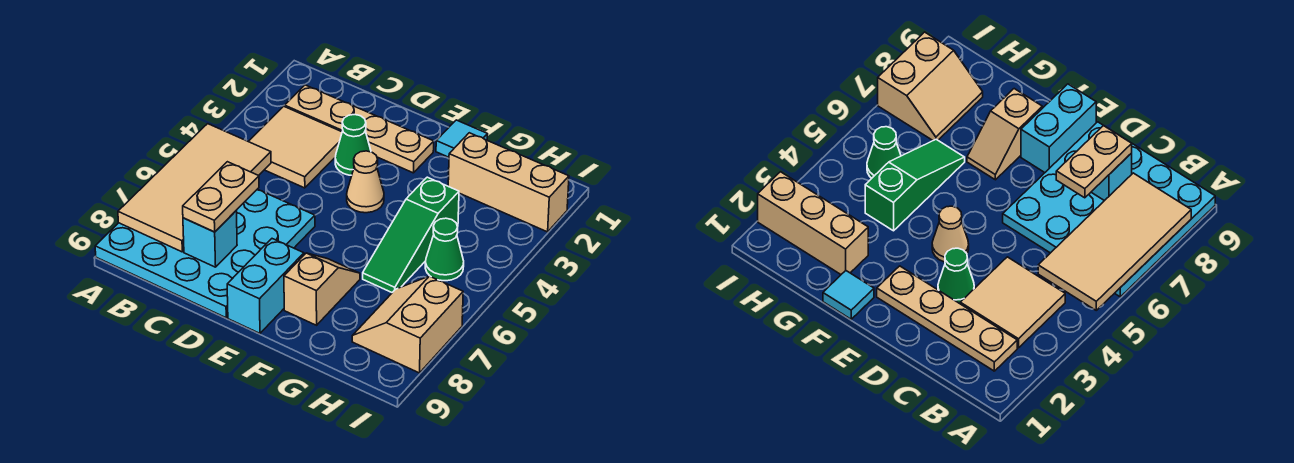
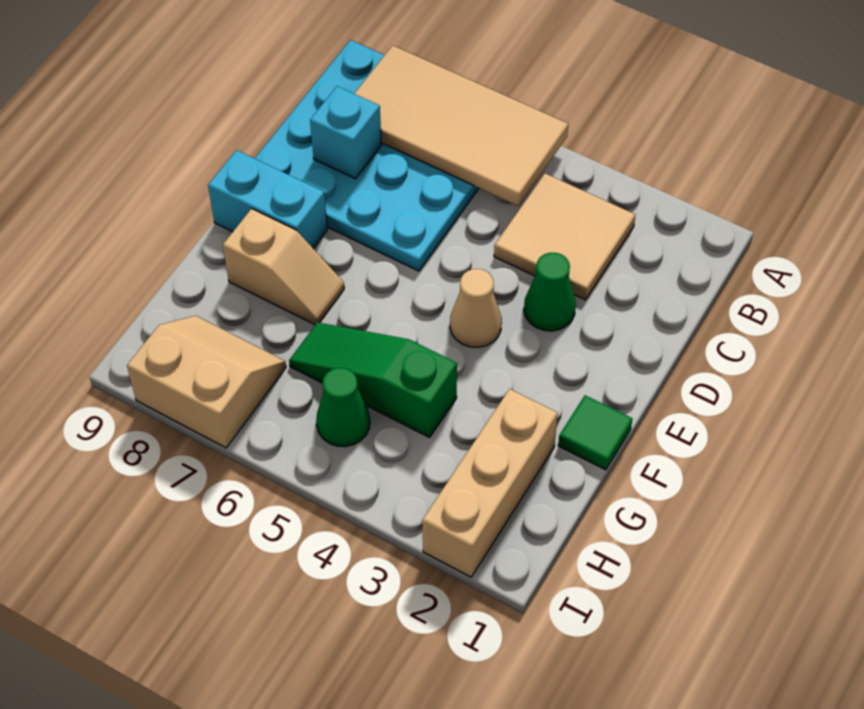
tan 1x4 plate [285,85,434,173] -> none
tan 1x2 plate [183,162,259,232] -> none
cyan 1x1 tile [436,120,488,157] -> green 1x1 tile [558,395,633,470]

